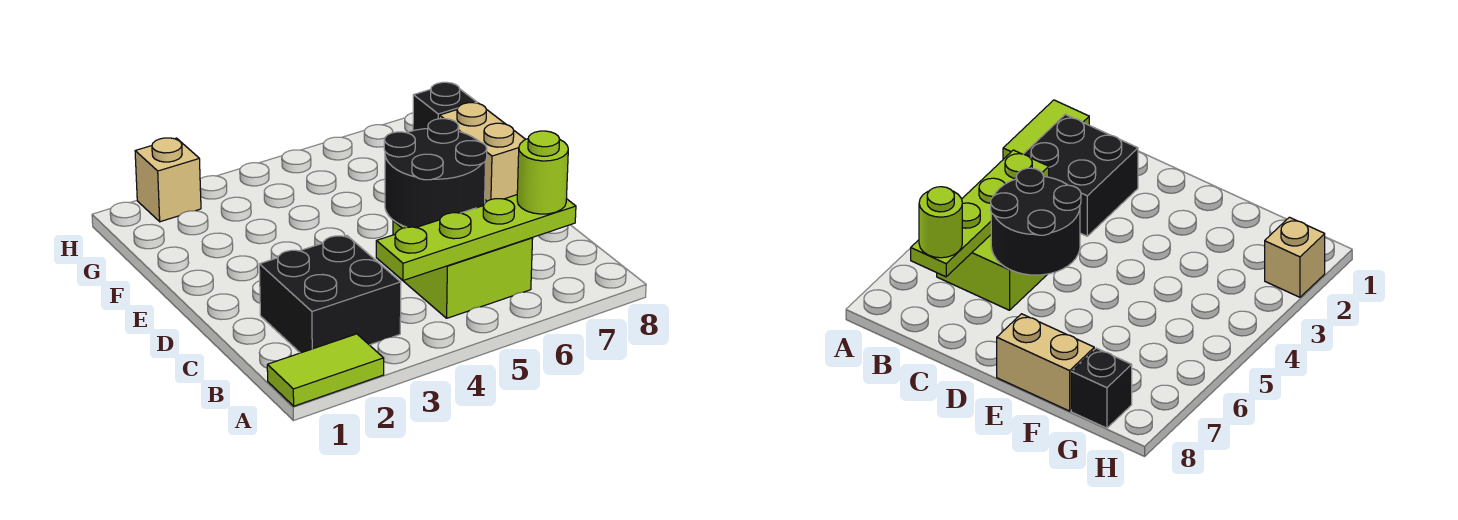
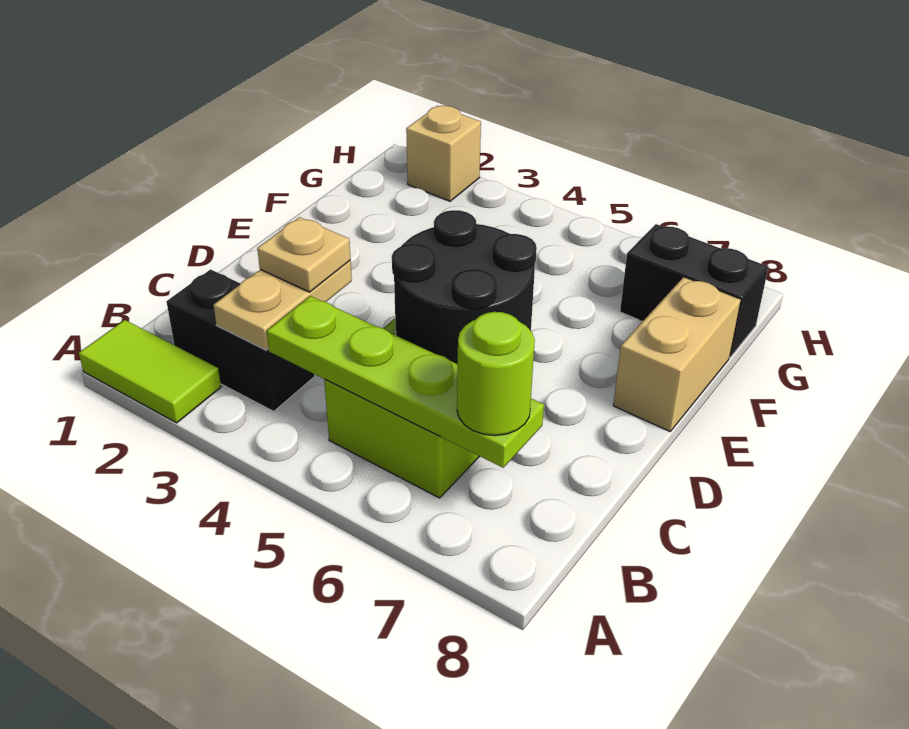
black 2x2 brick [259,236,401,353] -> black 1x2 brick [166,269,315,411]
none -> tan 1x2 plate [213,260,352,350]
none -> tan 1x1 plate [257,217,351,292]
black 1x1 brick [413,82,477,131] -> black 1x2 brick [620,224,768,358]

